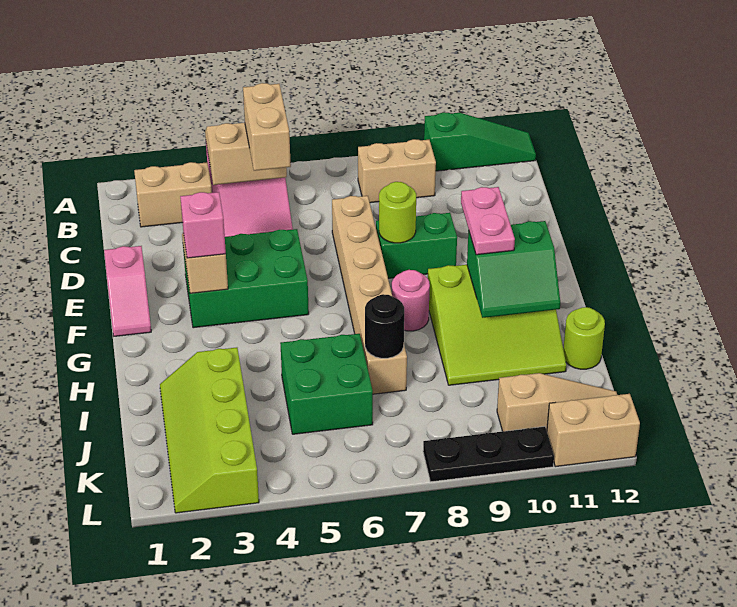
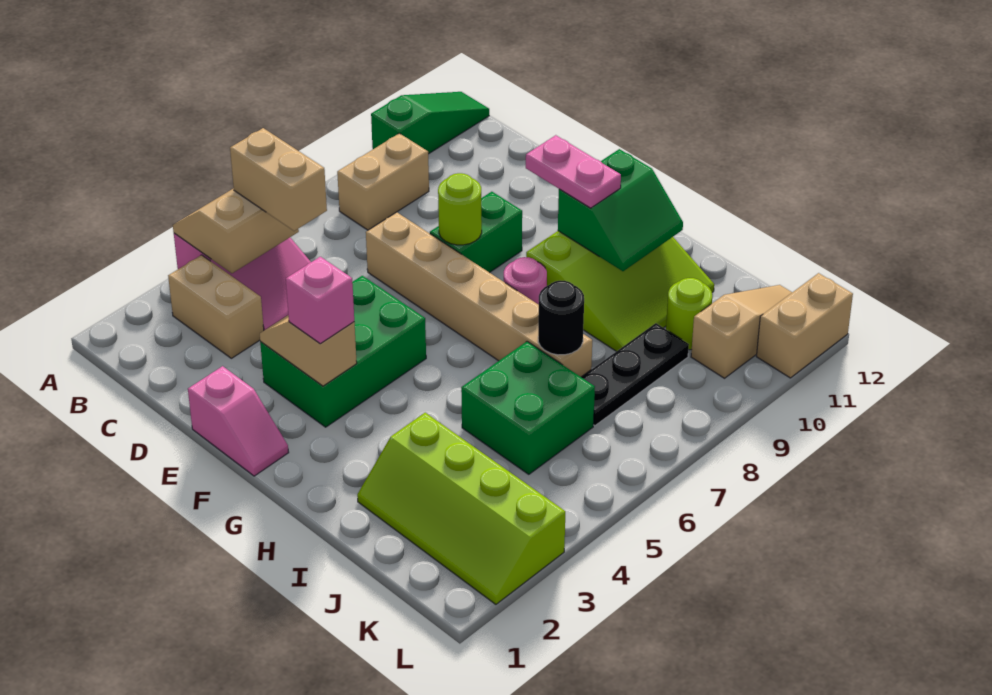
tan 1x2 brick [134,162,212,227] -> tan 1x2 brick turned to [168,255,264,358]
lime 1x1 round brick [563,307,605,369] -> lime 1x1 round brick moved to [666,278,712,350]
black 1x3 plate [423,426,554,482] -> black 1x3 plate moved to [582,323,689,426]

